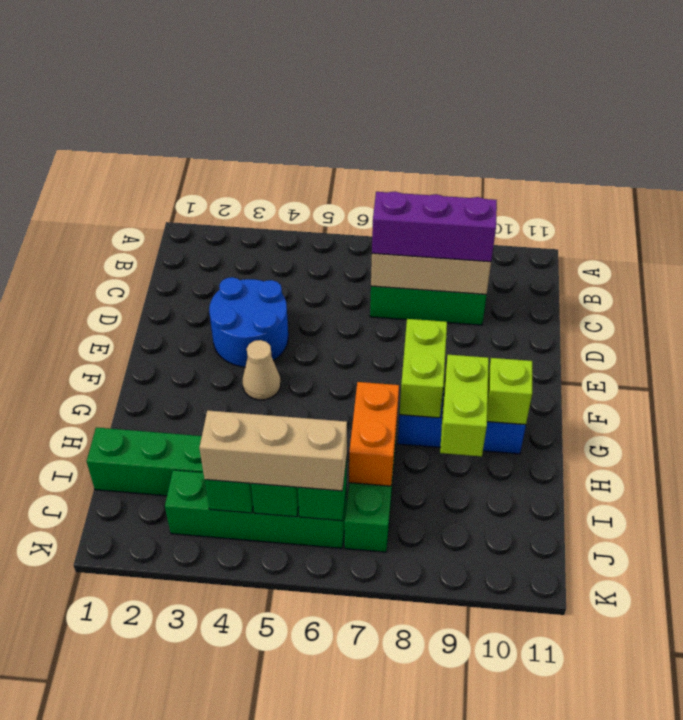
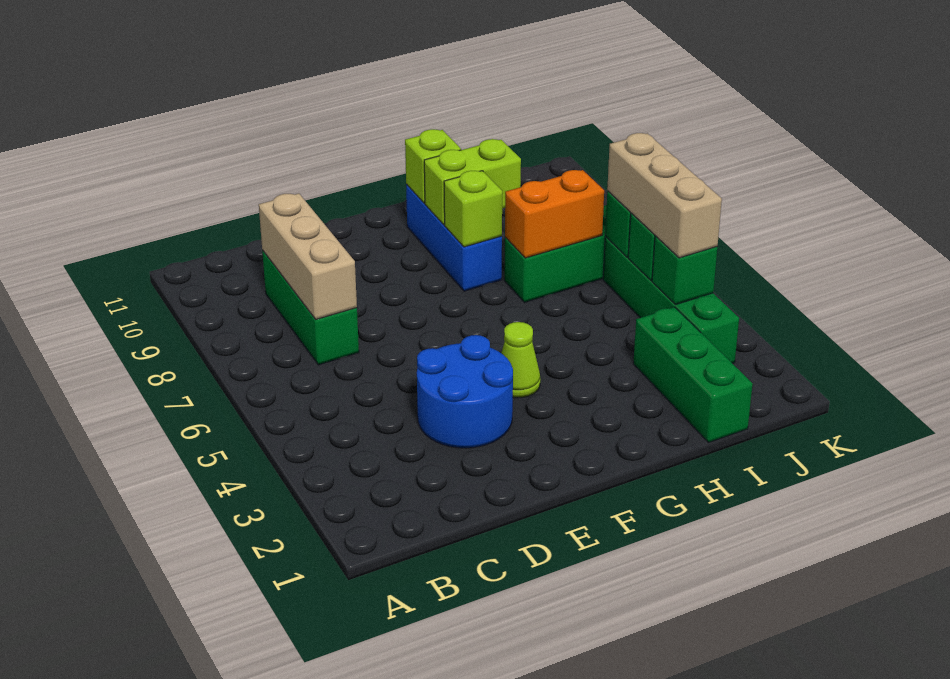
purple 1x3 brick [372,192,497,262] -> none
tan 1x1 cone [243,340,281,400] -> lime 1x1 cone [501,322,540,398]
lime 1x2 brick [400,319,447,418] -> lime 1x1 brick [444,171,502,247]

